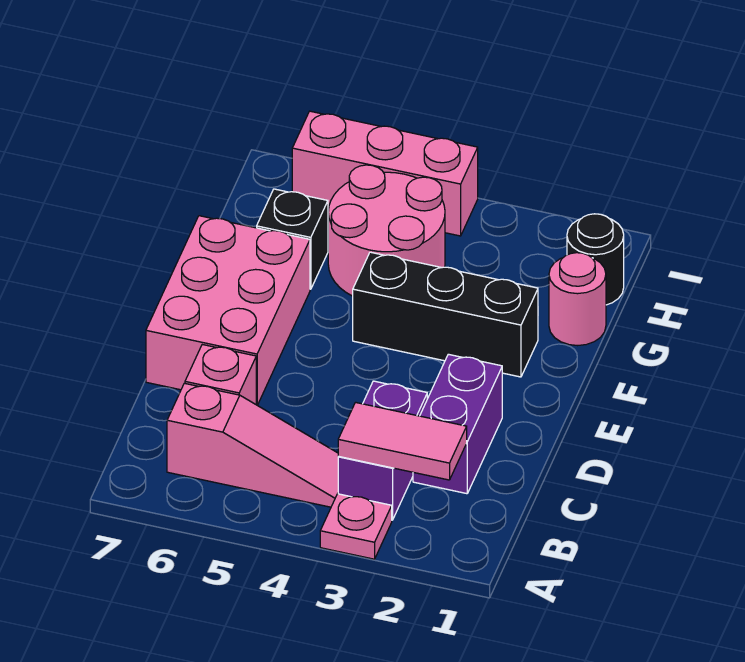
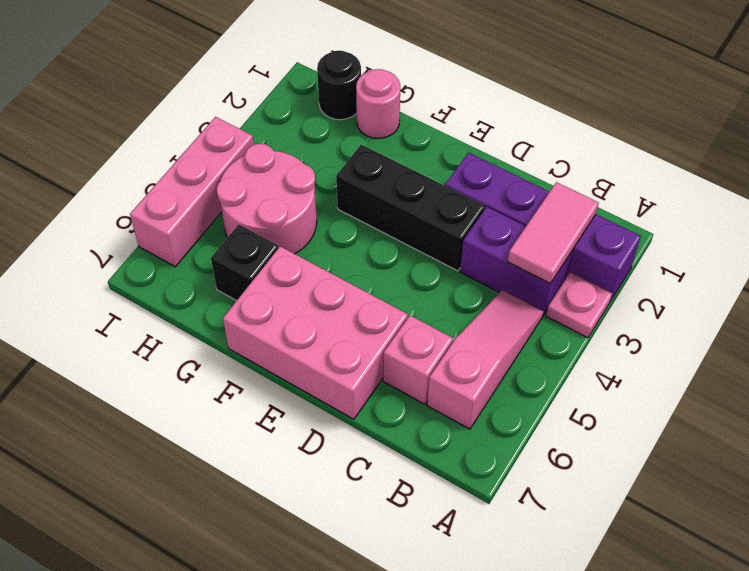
purple 1x2 brick [413,354,502,494] -> purple 1x4 brick [445,153,641,302]
black 1x3 brick [353,252,538,377] -> black 1x3 brick turned to [336,145,485,271]

